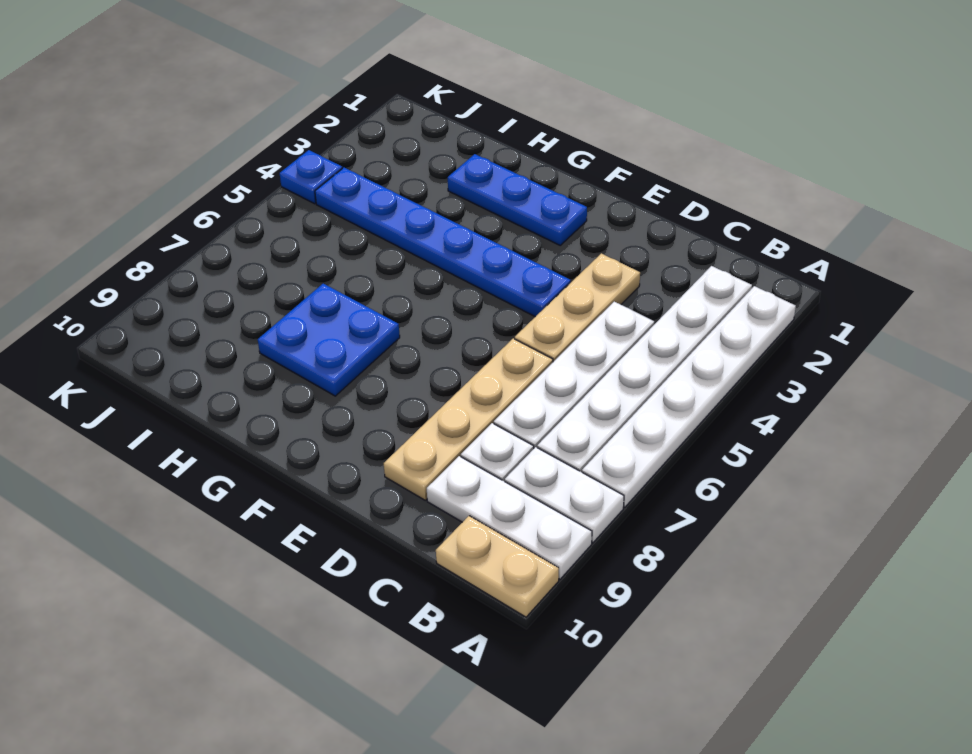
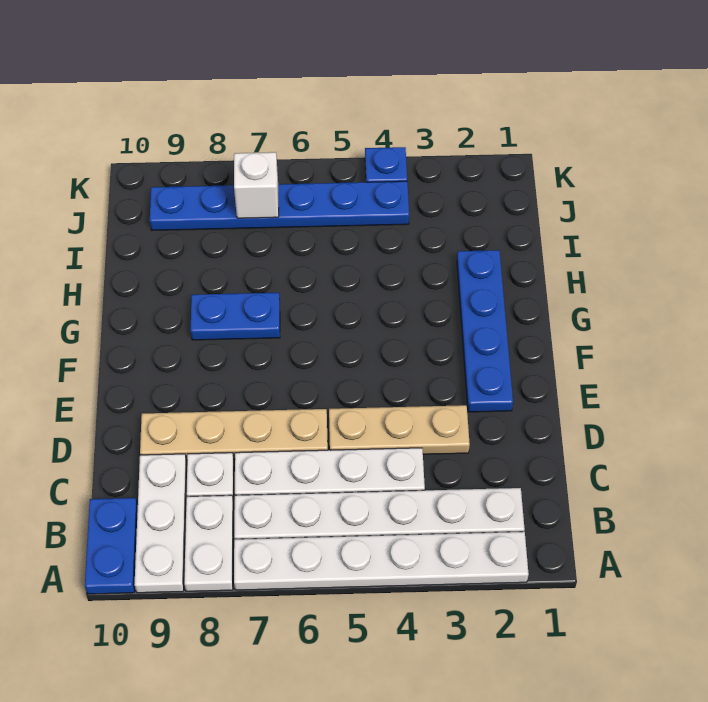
tan 1x2 plate [436,516,559,617] -> blue 1x2 plate [85,498,138,594]
blue 1x6 plate [315,168,571,317] -> blue 1x6 plate turned to [150,181,409,230]
blue 1x3 plate [448,154,587,245] -> blue 1x4 plate [457,250,513,412]
blue 2x2 plate [258,284,400,396] -> blue 1x2 plate [191,293,280,340]
none -> white 1x1 brick [234,152,279,218]

